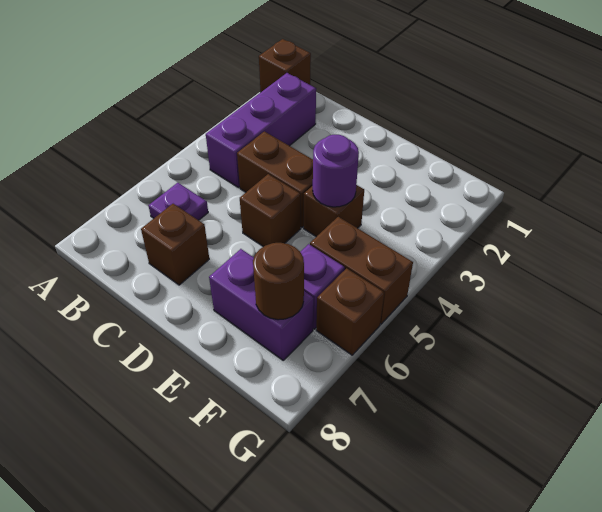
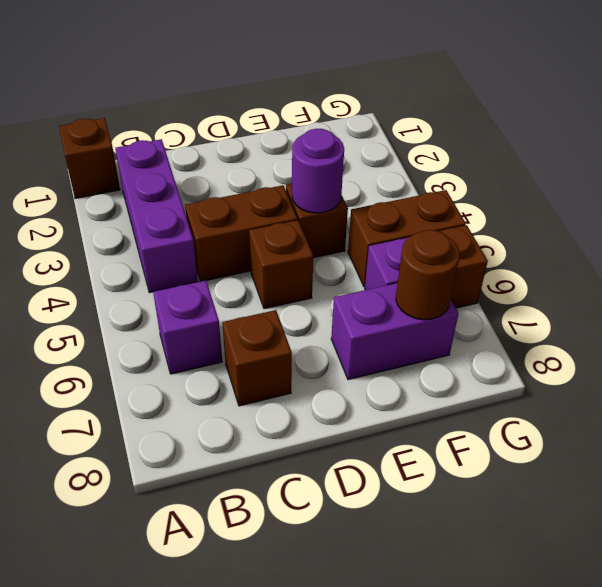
purple 1x1 plate [148,183,208,220] -> purple 1x1 brick [153,281,222,374]

